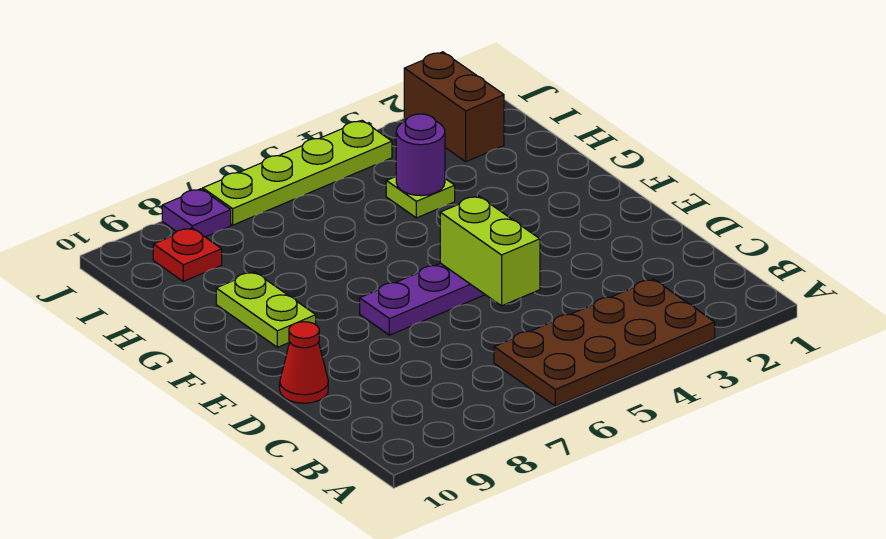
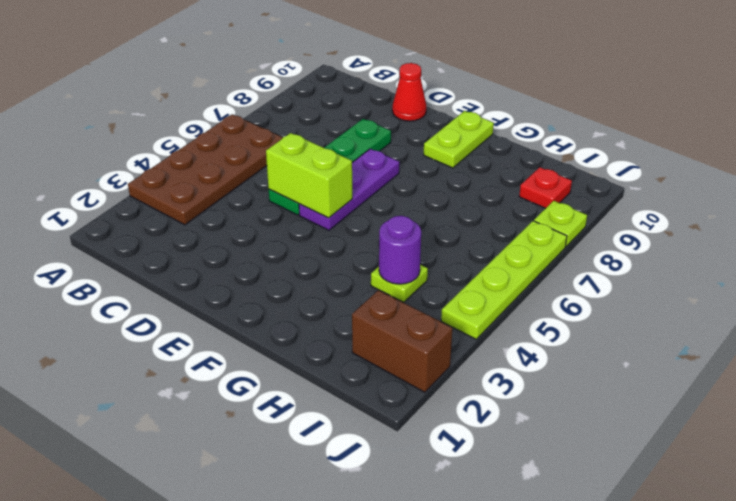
none -> green 1x4 plate [269,119,391,215]
lime 1x2 plate [216,272,316,347] -> lime 1x2 plate turned to [424,111,494,168]
purple 1x1 plate [162,189,231,237] -> lime 1x1 plate [534,201,587,247]

